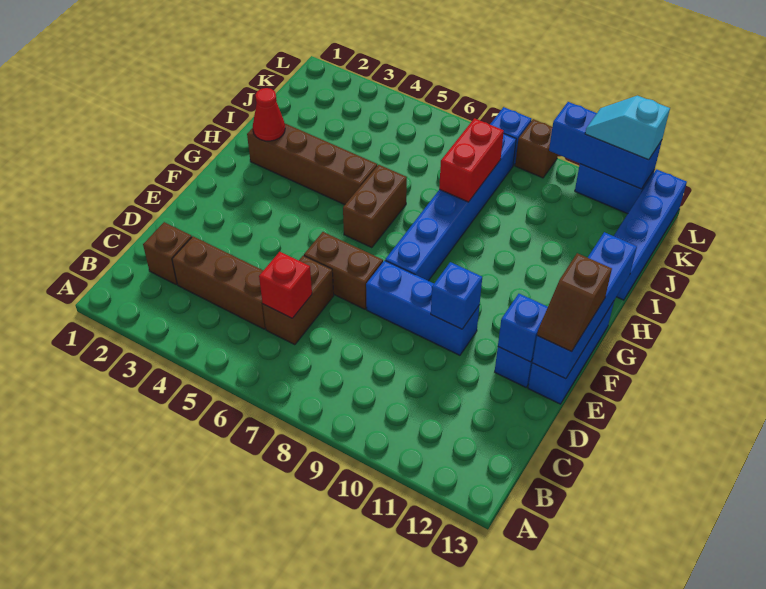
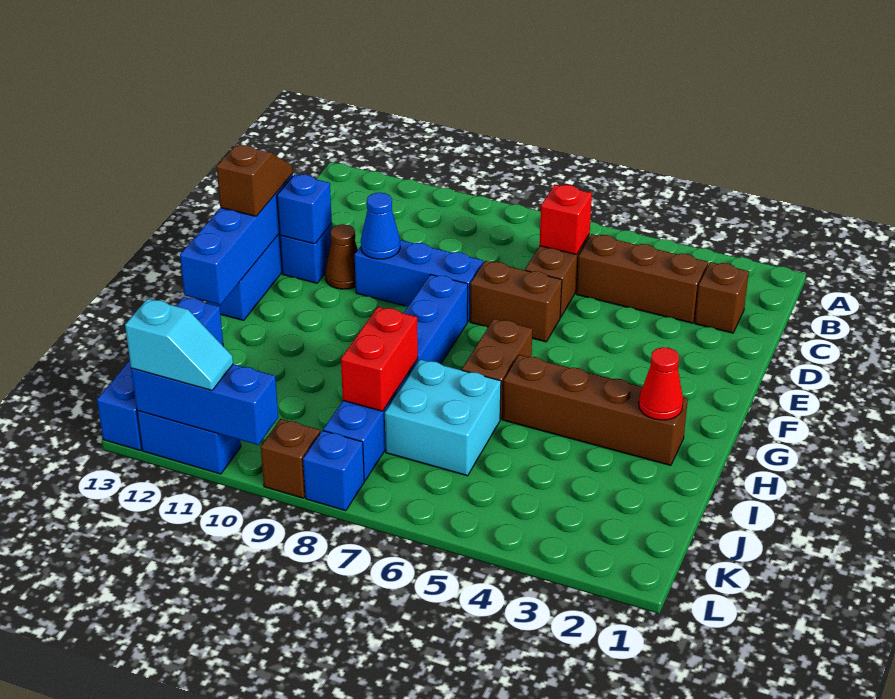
blue 1x1 brick [431,262,482,329] -> blue 1x1 cone [361,193,400,259]
none -> brown 1x1 cone [325,224,358,289]
none -> cyan 2x2 brick [385,359,501,476]

